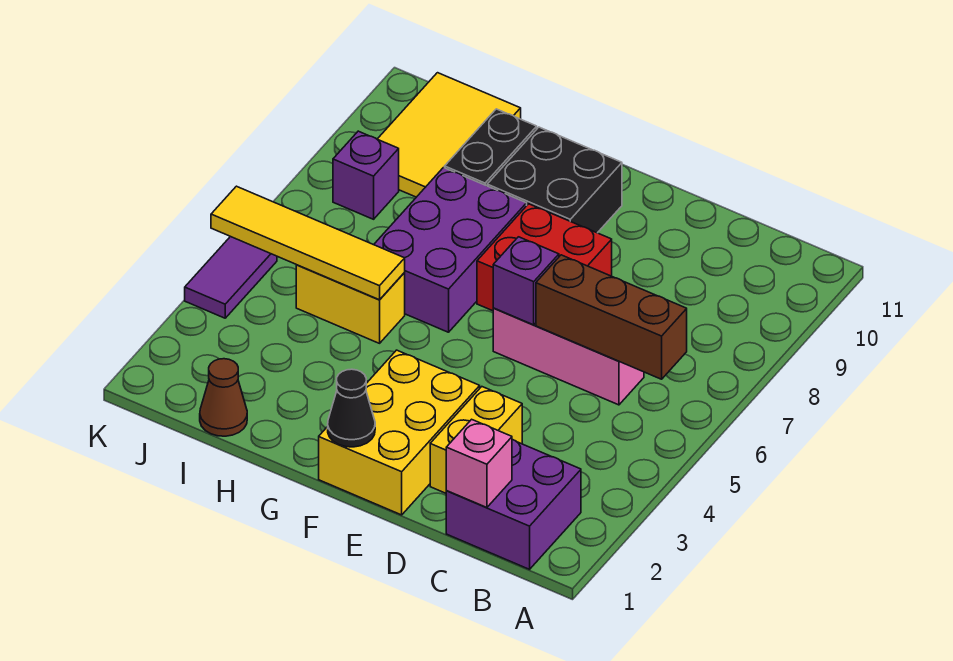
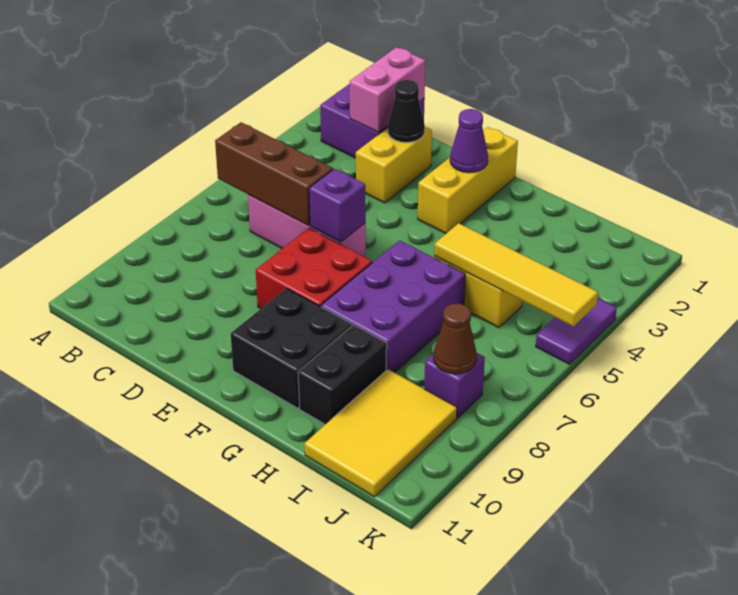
pink 1x1 brick [446,419,512,508] -> pink 1x2 brick [350,47,426,132]
yellow 2x3 brick [319,350,480,515] -> yellow 1x3 brick [418,127,518,233]
black 1x1 cone [328,369,375,447] -> black 1x1 cone moved to [388,80,425,142]
none -> purple 1x1 cone [450,109,488,173]
brown 1x1 cone [200,359,247,436] -> brown 1x1 cone moved to [434,303,477,374]

